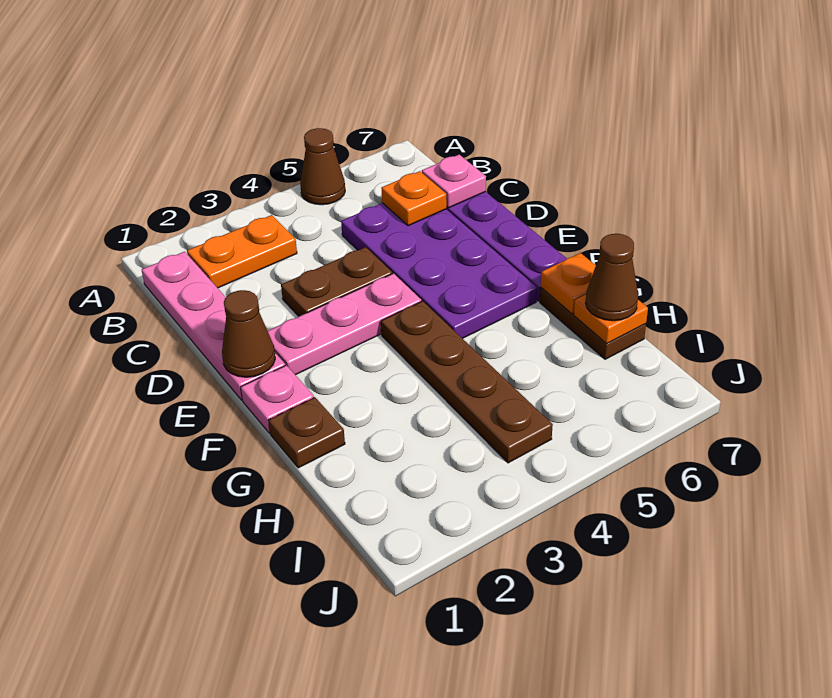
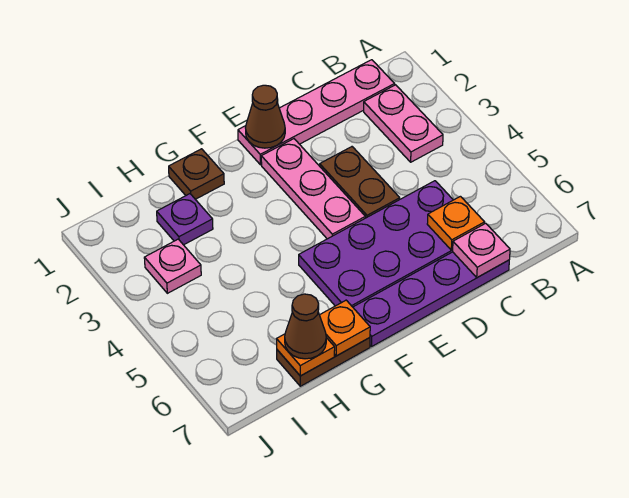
brown 1x1 cone [300,128,345,205] -> none
orange 1x2 plate [187,215,297,288] -> pink 1x2 plate [364,85,443,162]
pink 1x1 plate [241,365,314,433] -> pink 1x1 plate moved to [144,239,201,293]
brown 1x4 plate [381,301,553,463] -> none
none -> purple 1x1 plate [157,194,213,245]

